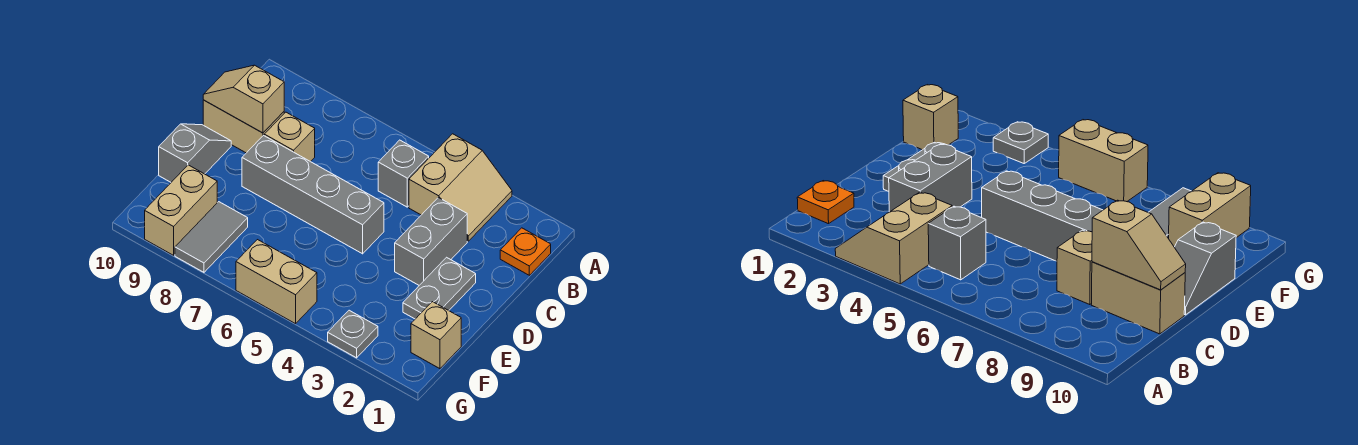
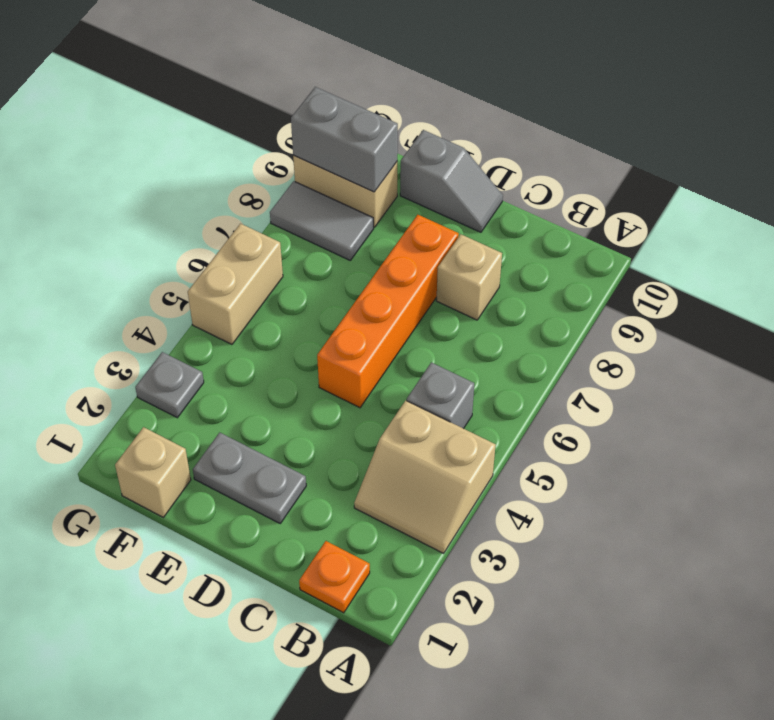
grey 1x2 brick [395,198,467,285] -> grey 1x2 brick moved to [291,87,398,192]
tan 1x2 brick [203,100,284,153] -> none
tan 1x2 slope [203,65,284,133] -> none
grey 1x4 brick [242,136,384,254] -> orange 1x4 brick [317,215,459,408]

